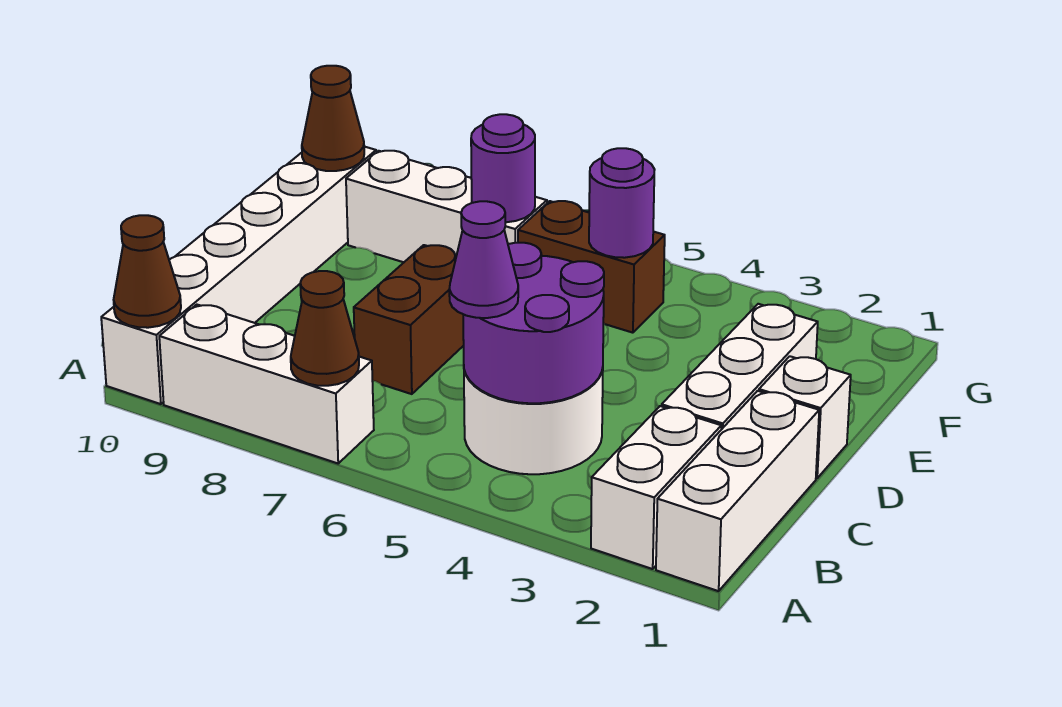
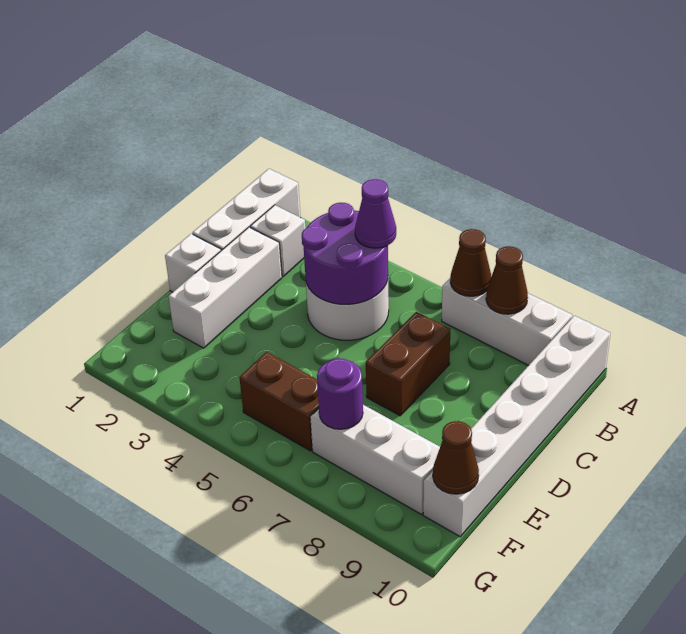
white 1x2 brick [591,406,721,569] -> white 1x1 brick [250,205,305,276]
brown 1x1 cone [114,215,181,328] -> brown 1x1 cone moved to [486,246,528,314]
purple 1x1 round brick [589,148,655,258] -> none

